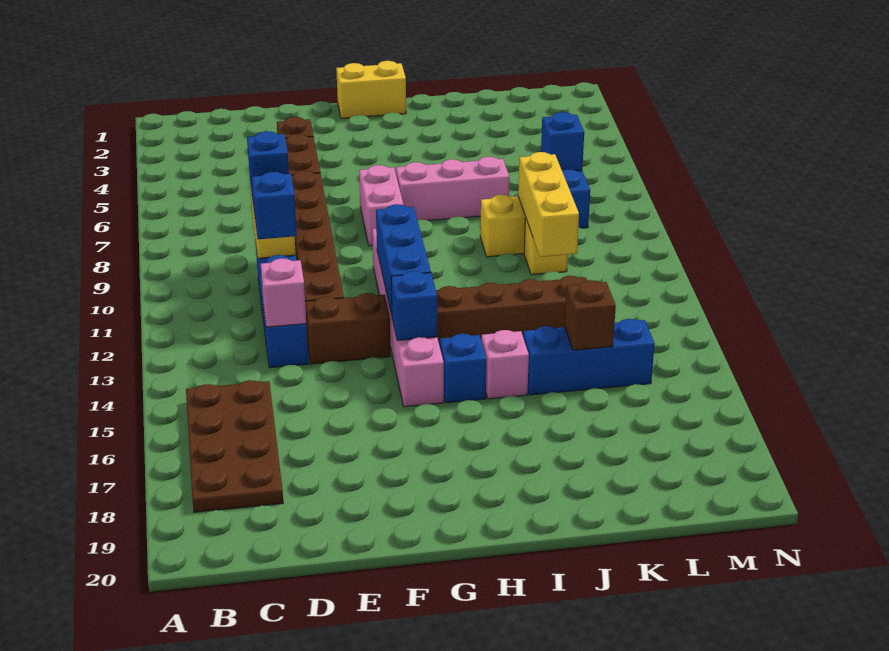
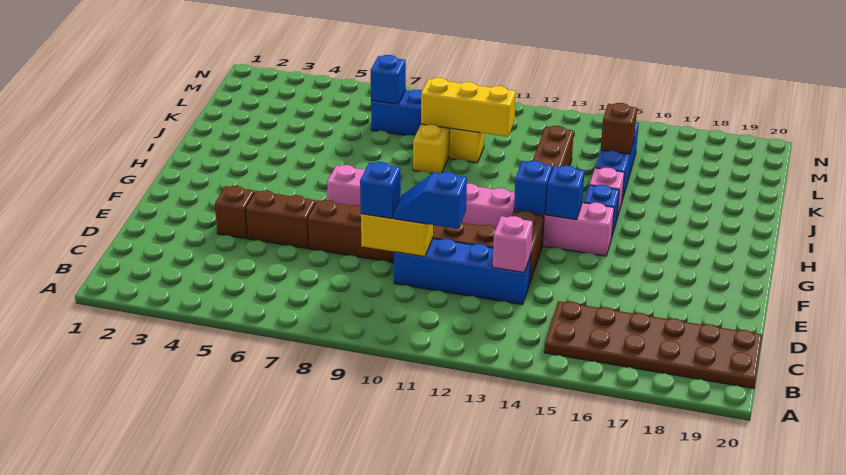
brown 2x4 plate [186,380,283,512] -> brown 2x6 plate [544,301,762,389]
yellow 1x2 brick [336,61,406,118] -> none
blue 1x3 brick [376,204,431,315] -> blue 1x1 brick [514,160,552,215]
pink 1x3 brick [396,157,509,221] -> none

